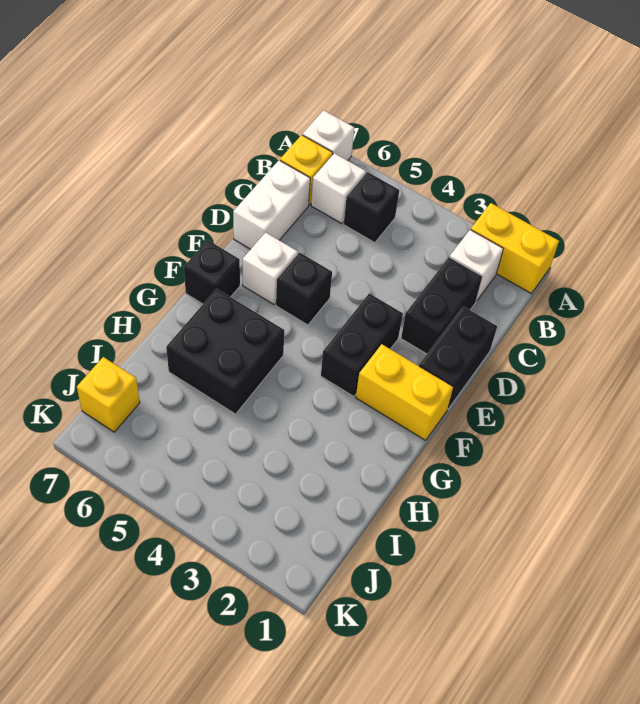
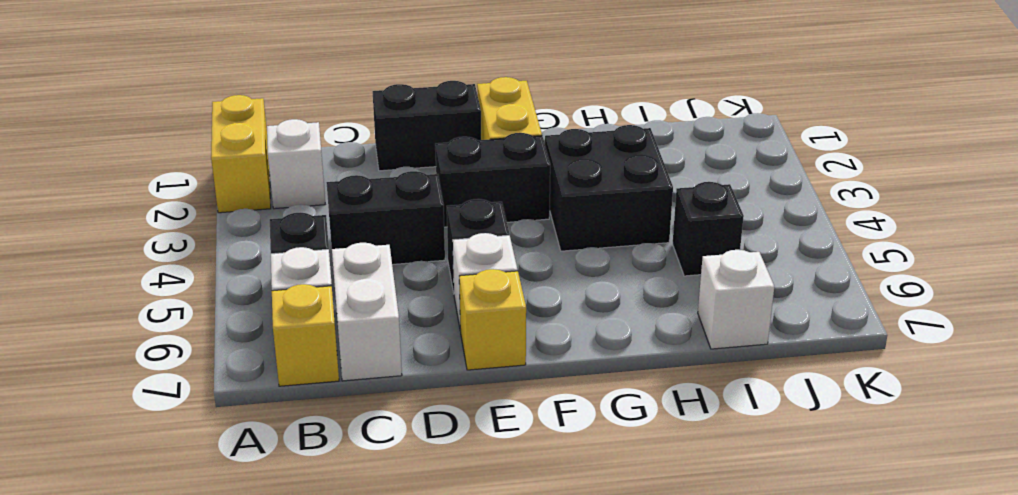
white 1x1 brick [303,110,354,161] -> white 1x1 brick moved to [698,250,774,349]
black 1x2 brick [401,257,482,354] -> black 1x2 brick moved to [326,171,445,265]
white 1x2 brick [233,160,310,249] -> white 1x2 brick turned to [332,243,402,381]
black 1x1 brick [184,240,240,304] -> black 1x1 brick moved to [673,182,744,276]
black 2x2 brick [166,289,285,414] -> black 2x2 brick moved to [545,125,673,251]
yellow 1x1 brick [77,357,140,432] -> yellow 1x1 brick moved to [459,269,526,370]

